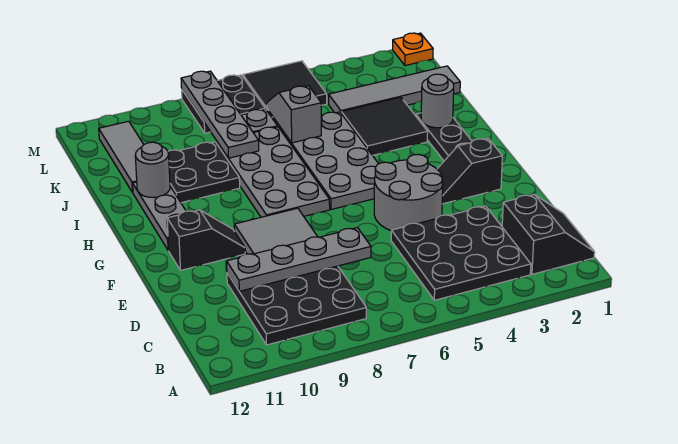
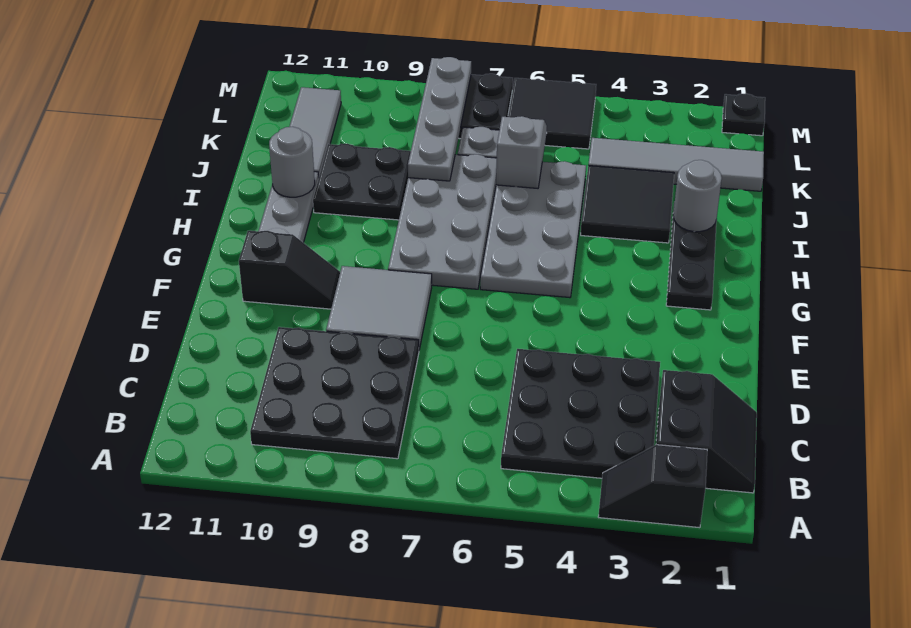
grey 1x4 plate [227,228,371,291] -> none
grey 2x2 round brick [374,154,443,231] -> none
black 1x2 slope [437,139,502,204] -> black 1x2 slope moved to [598,445,707,528]
orange 1x1 plate [393,33,433,66] -> black 1x1 plate [722,93,765,136]

